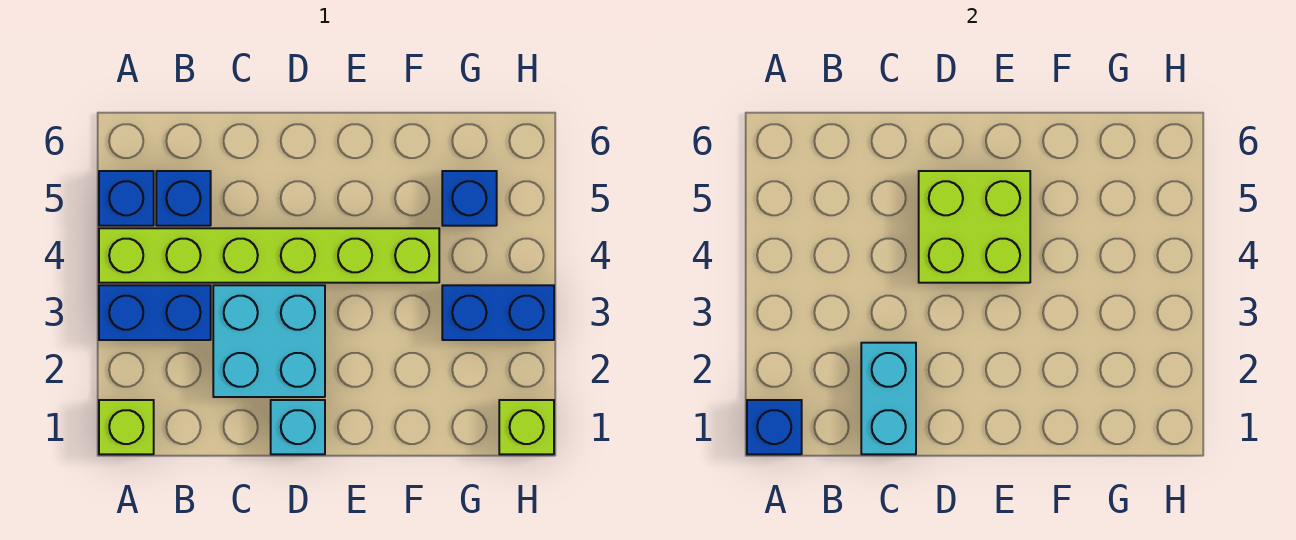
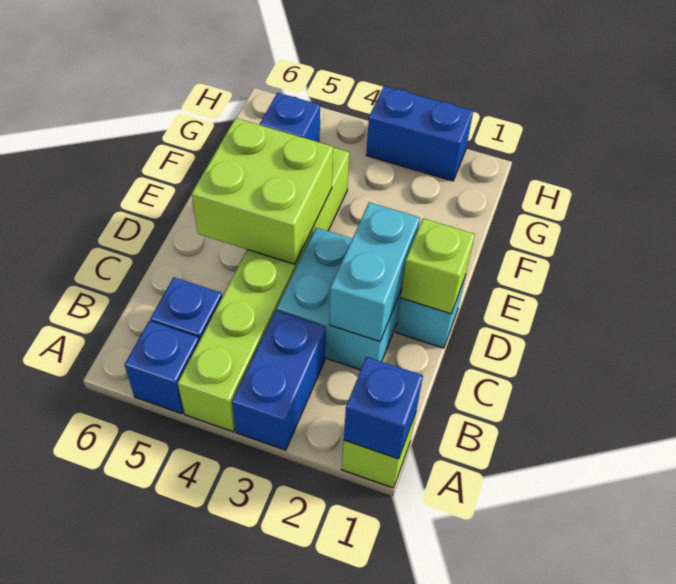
cyan 1x2 brick [861,343,916,454] -> cyan 1x2 brick turned to [329,202,420,341]
blue 1x2 brick [442,285,554,340] -> blue 1x2 brick turned to [366,86,473,181]
lime 1x1 brick [499,400,554,454] -> lime 1x1 brick moved to [401,219,475,314]

